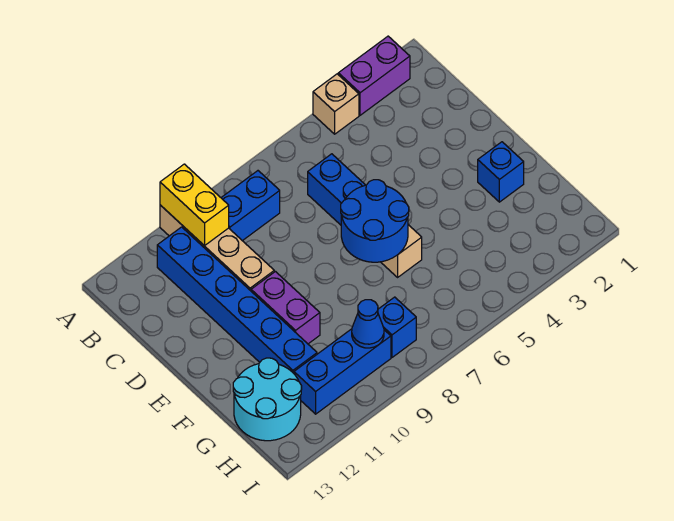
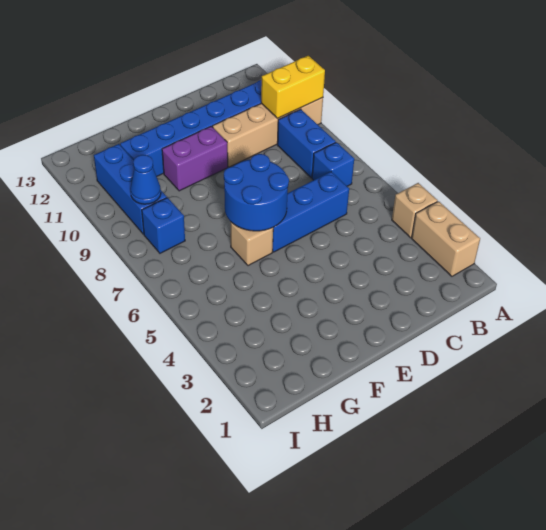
purple 1x2 brick [338,36,410,115] -> tan 1x2 brick [412,201,480,276]
blue 1x1 brick [478,142,524,202] -> blue 1x1 brick moved to [312,142,354,186]
cyan 2x2 round brick [233,358,302,441] -> none

